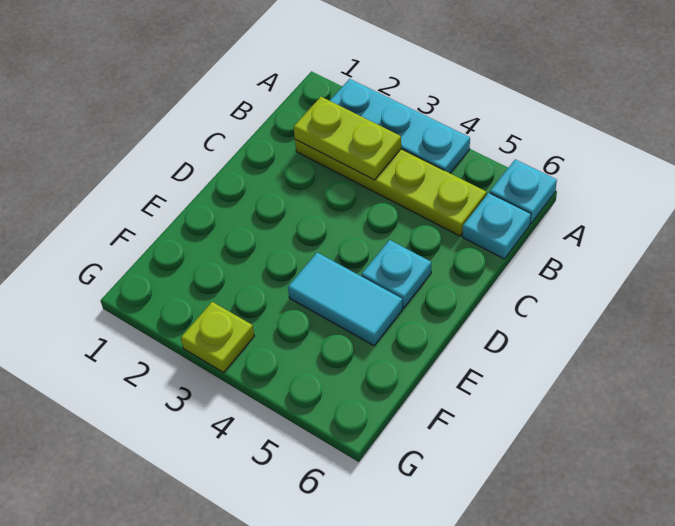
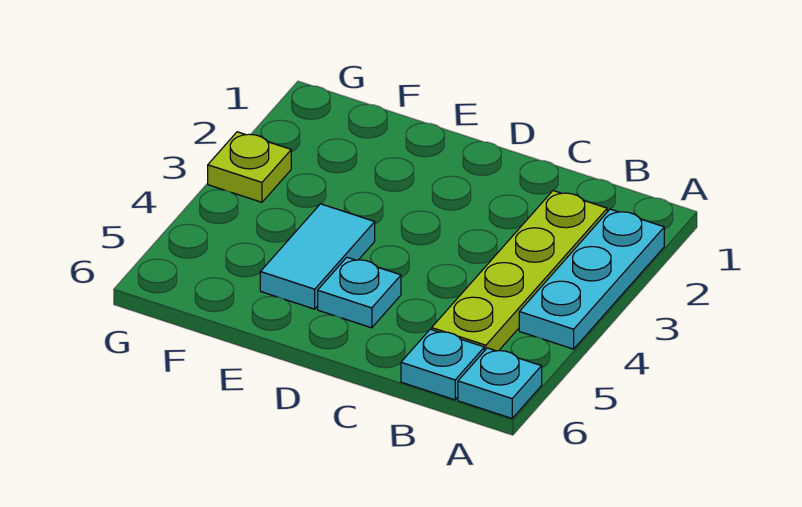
lime 1x2 plate [294,97,401,180] -> none

